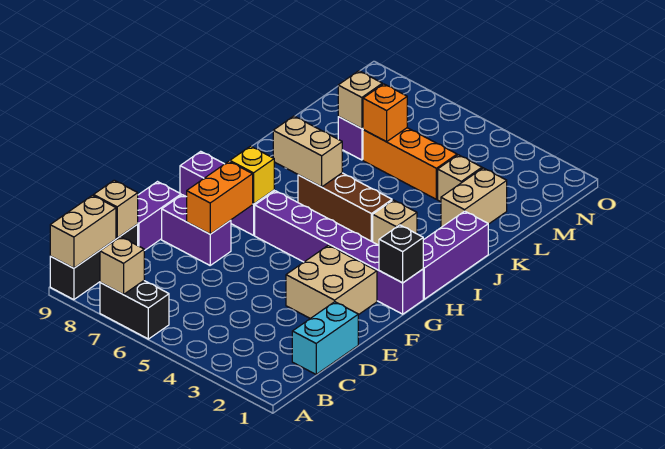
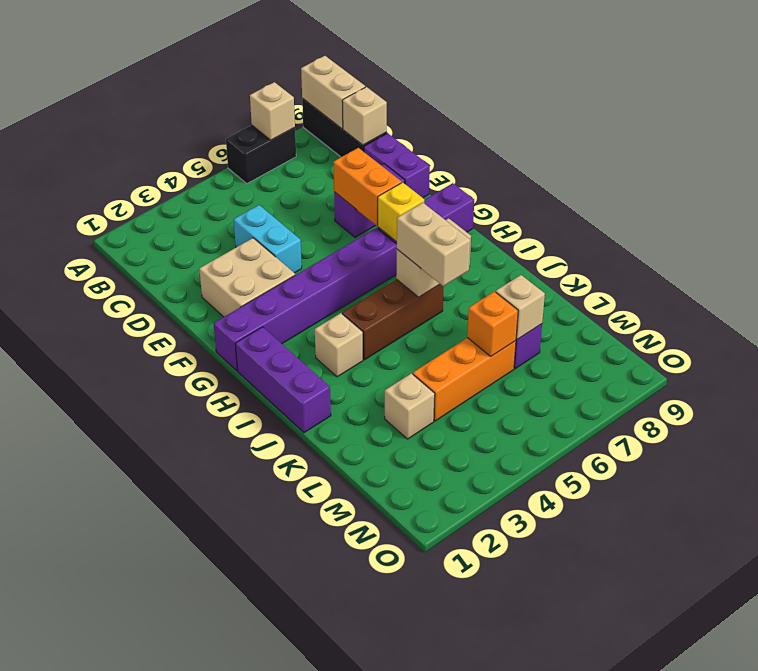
cyan 1x2 brick [292,302,358,374] -> cyan 1x2 brick moved to [234,205,302,273]
black 1x1 brick [379,225,423,283] -> none
tan 1x2 brick [441,168,507,227] -> tan 1x2 brick moved to [397,203,470,286]

